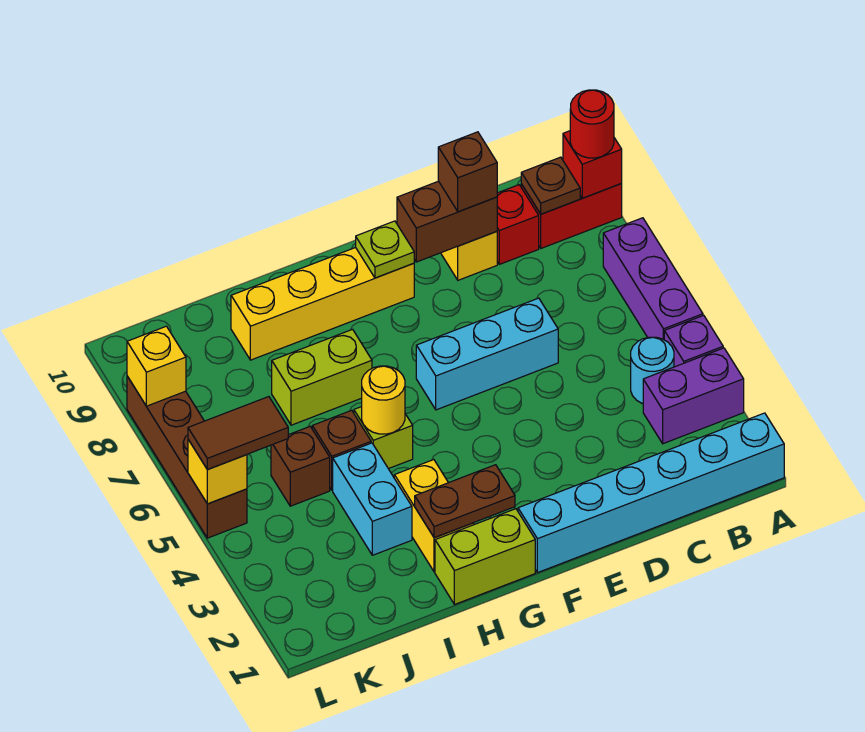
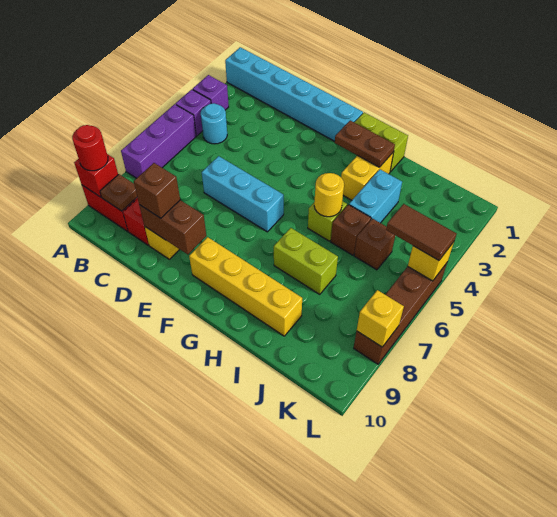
purple 1x2 brick [643,348,744,444] -> purple 1x1 brick [193,75,229,110]
lime 1x1 plate [356,221,414,278] -> none

